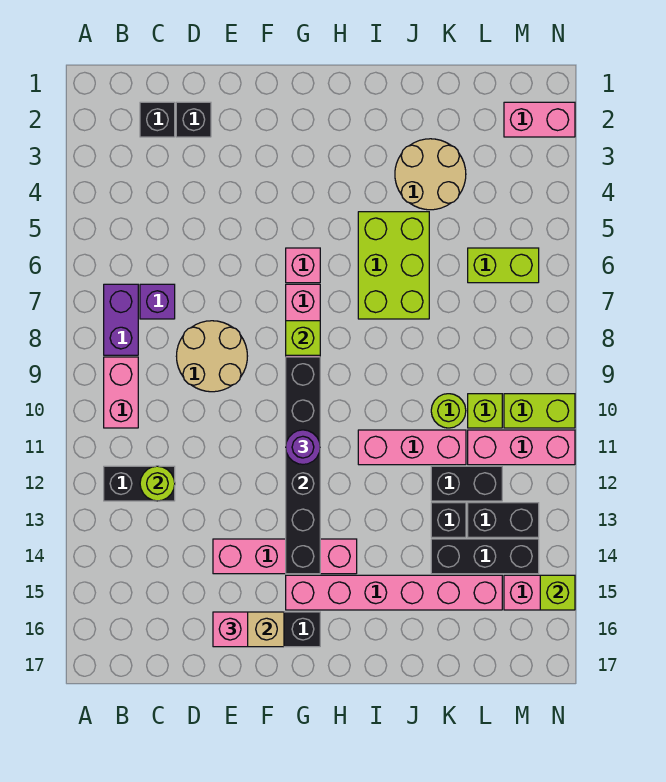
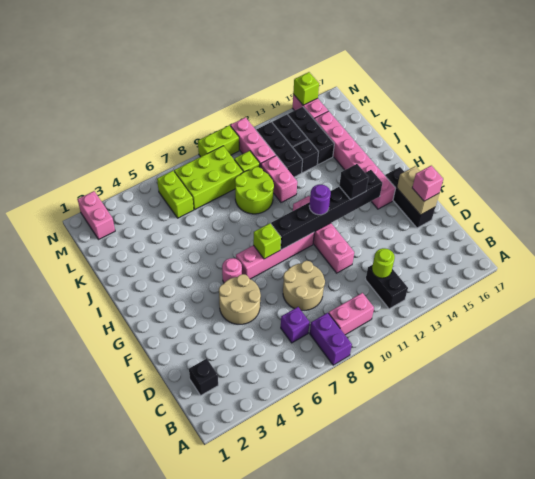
purple 1x2 brick [104,284,138,355] -> purple 1x2 brick turned to [310,313,352,365]
black 1x1 brick [176,102,211,137] -> black 1x1 brick moved to [339,164,369,200]
pink 1x4 brick [213,539,357,574] -> pink 1x4 brick moved to [293,196,354,273]
pink 1x1 brick [286,248,320,283] -> pink 1x1 round brick [222,258,242,283]
lime 2x3 brick [358,212,429,319] -> lime 2x3 brick moved to [174,146,243,209]
pink 1x3 brick [358,430,466,465] -> pink 1x2 brick [261,156,297,203]
tan 2x2 round brick [395,139,466,210] -> tan 2x2 round brick moved to [219,274,261,324]
lime 1x1 round brick [431,394,466,428] -> lime 2x2 round brick [235,167,274,214]
black 1x2 brick [431,466,502,501] -> black 1x3 brick [256,122,303,177]
lime 1x2 brick [504,394,575,428] -> lime 1x2 brick turned to [198,125,239,157]

